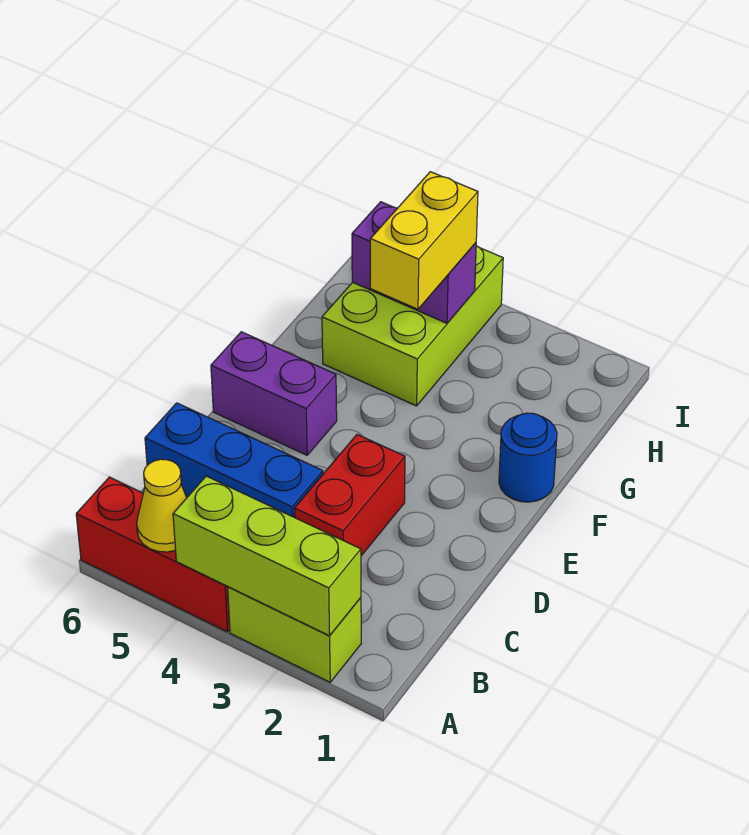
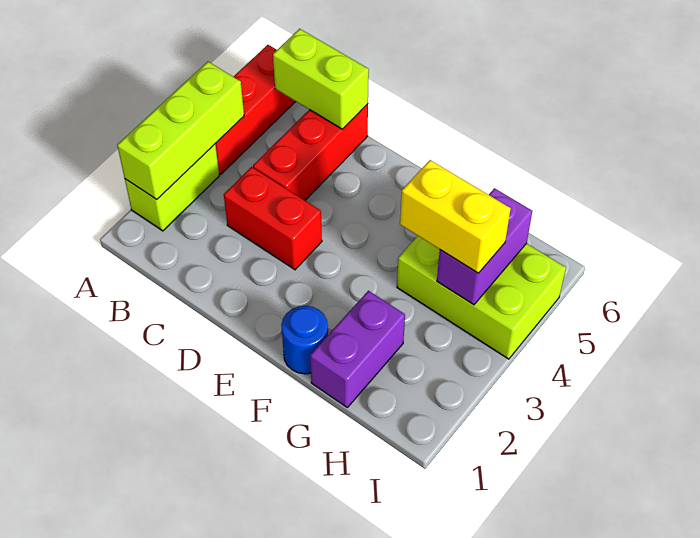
yellow 1x1 cone [137,459,187,552] -> none
none -> lime 1x2 brick [273,29,369,129]
blue 1x3 brick [145,403,323,517] -> red 1x3 brick [253,104,368,200]
purple 1x2 brick [211,332,337,455] -> purple 1x2 brick moved to [310,291,405,407]

